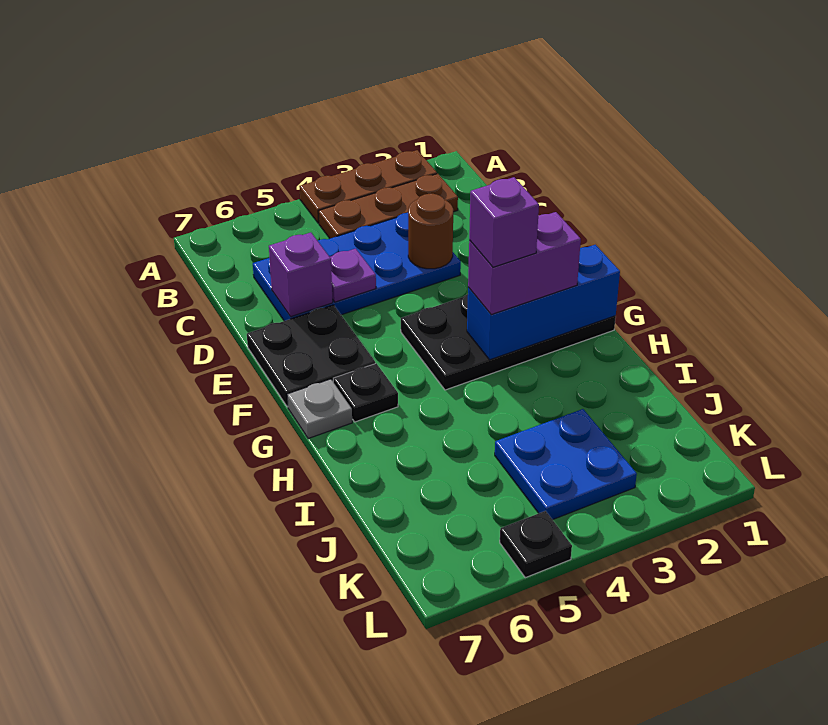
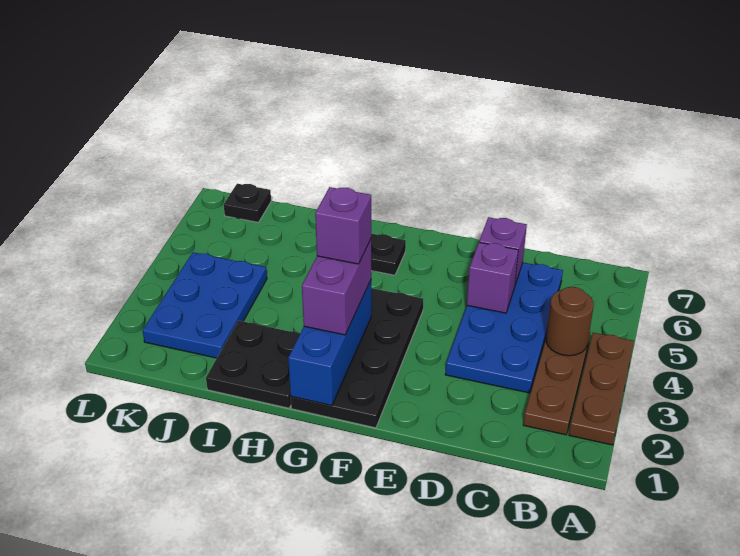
brown 1x1 round brick [408,194,453,269] -> brown 1x1 round brick moved to [546,287,594,356]
purple 1x1 plate [330,249,376,302] -> purple 1x1 brick [467,242,518,313]
black 2x2 plate [247,305,375,407] -> black 2x2 plate moved to [206,321,300,408]
grey 1x1 plate [287,379,352,439] -> none
blue 2x2 plate [495,409,637,520] -> blue 2x3 plate [143,252,267,358]
black 1x1 plate [500,511,572,578] -> black 1x1 plate moved to [224,184,271,222]

